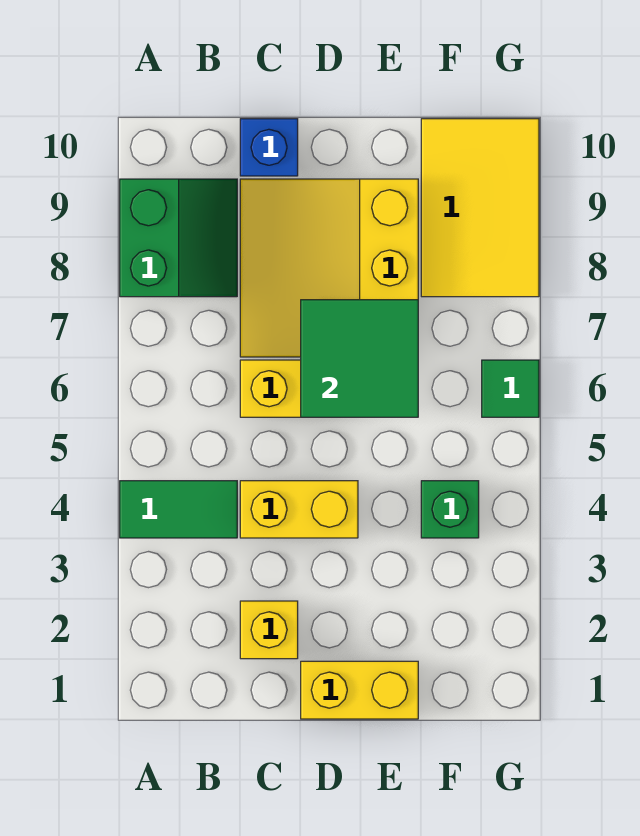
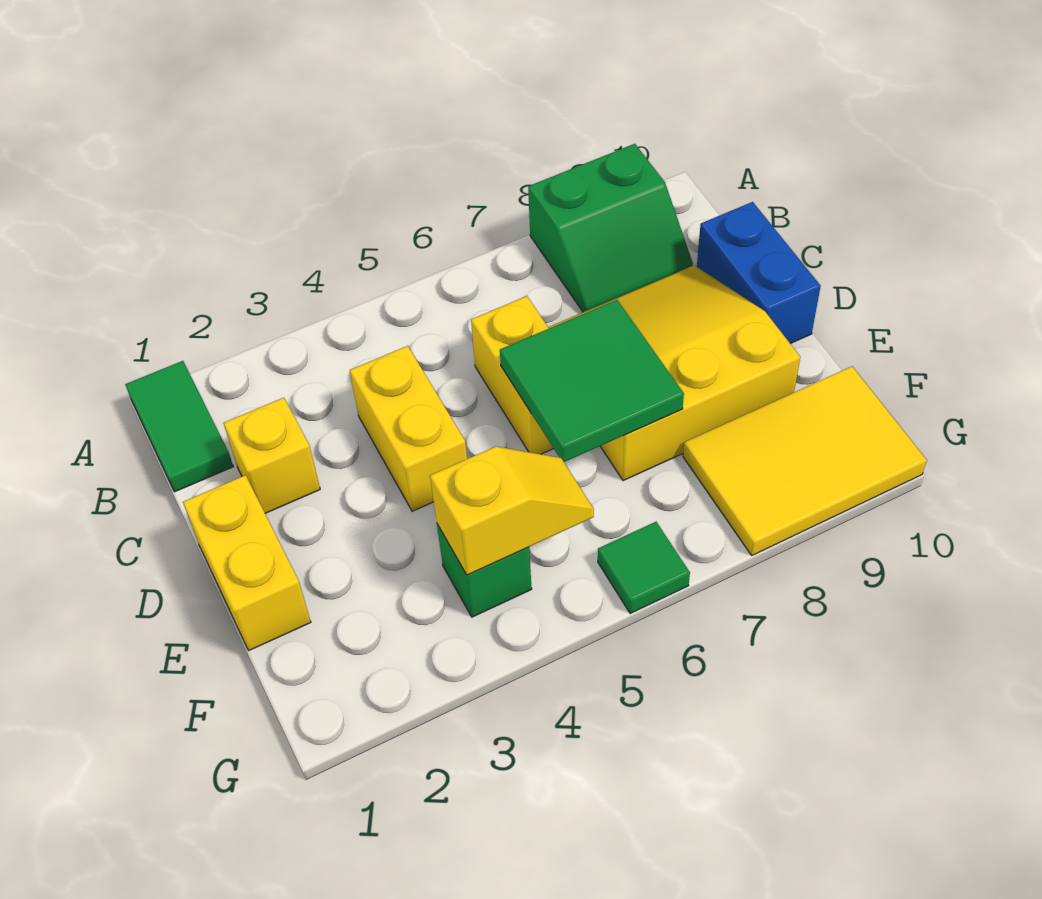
green 1x2 tile [120,481,237,538] -> green 1x2 tile moved to [125,361,233,492]
blue 1x1 brick [240,119,298,176] -> blue 1x2 brick [697,202,821,344]
none -> yellow 1x2 slope [430,447,594,575]

